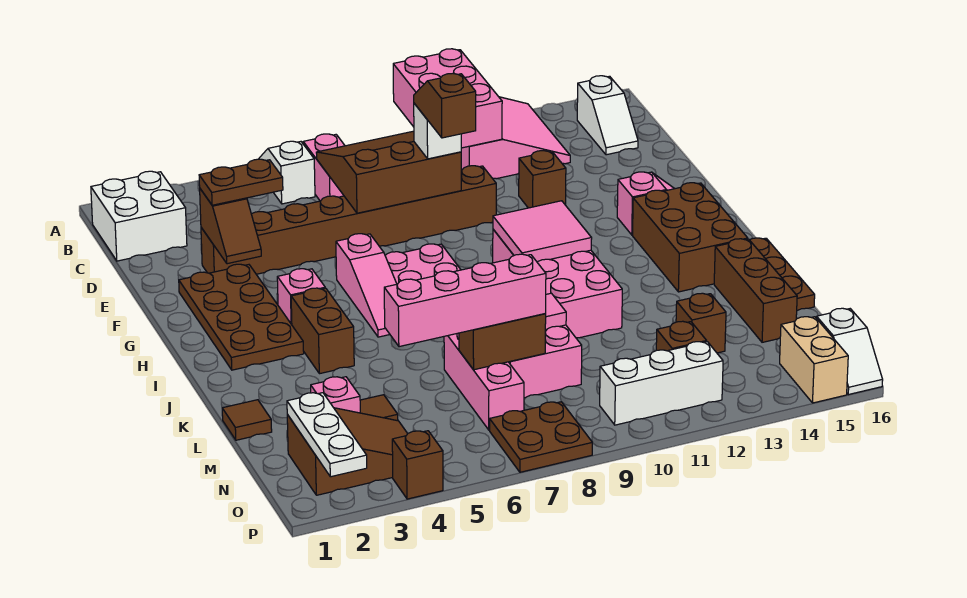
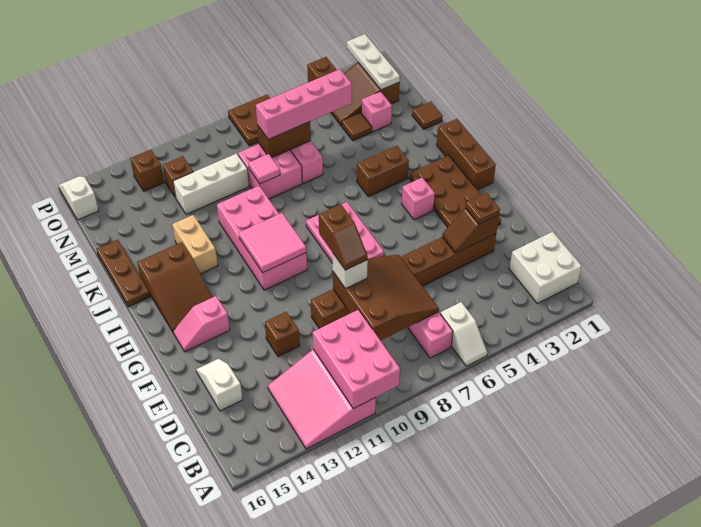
white 1x2 slope [577,76,638,155] -> white 1x2 slope moved to [196,359,243,411]
brown 3x3 slope [316,131,461,213] -> brown 3x3 slope turned to [333,255,439,341]
brown 1x2 slope [200,189,261,264] -> brown 1x2 slope turned to [442,208,499,253]
brown 1x2 plate [199,159,283,205] -> brown 1x1 plate [465,193,500,224]
pink 1x3 slope [336,234,397,337] -> none
brown 2x3 brick [633,183,748,292] -> brown 2x3 slope [137,242,212,332]
brown 1x2 brick [291,288,354,374] -> brown 1x2 brick turned to [357,146,409,197]
brown 1x3 brick [714,239,797,342] -> brown 1x3 brick moved to [437,119,496,190]
brown 1x1 brick [676,293,726,353] -> brown 1x1 brick moved to [130,150,164,191]
white 1x3 brick [600,342,723,425] -> white 1x3 brick moved to [173,154,249,214]
tan 1x2 brick [780,317,848,403] -> tan 1x2 brick moved to [172,215,218,274]

